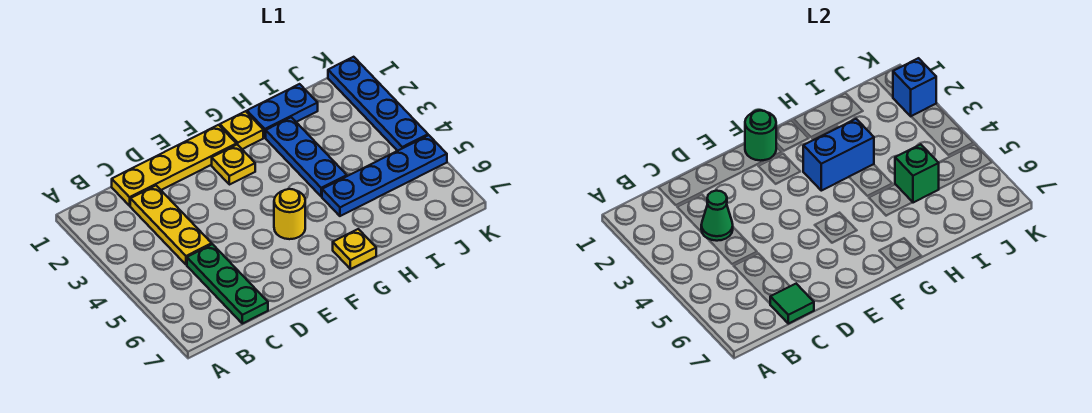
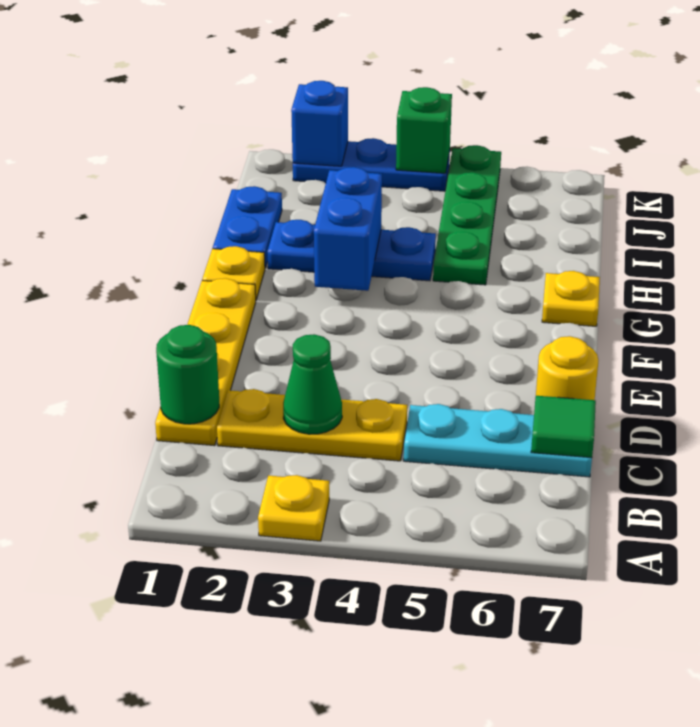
green 1x3 plate [187,244,268,324] -> cyan 1x3 plate [404,404,592,477]
green 1x1 round brick [745,111,776,161] -> green 1x1 round brick moved to [156,325,219,424]
yellow 1x1 plate [212,145,255,185] -> yellow 1x1 plate moved to [258,475,329,541]
yellow 1x1 round brick [274,189,305,239] -> yellow 1x1 round brick moved to [536,336,598,400]
blue 1x4 plate [322,135,447,216] -> green 1x4 plate [433,145,501,285]
green 1x1 brick [895,144,939,203] -> green 1x1 brick moved to [396,87,452,173]
blue 1x4 plate [328,57,428,151] -> blue 1x3 plate [293,138,450,191]

